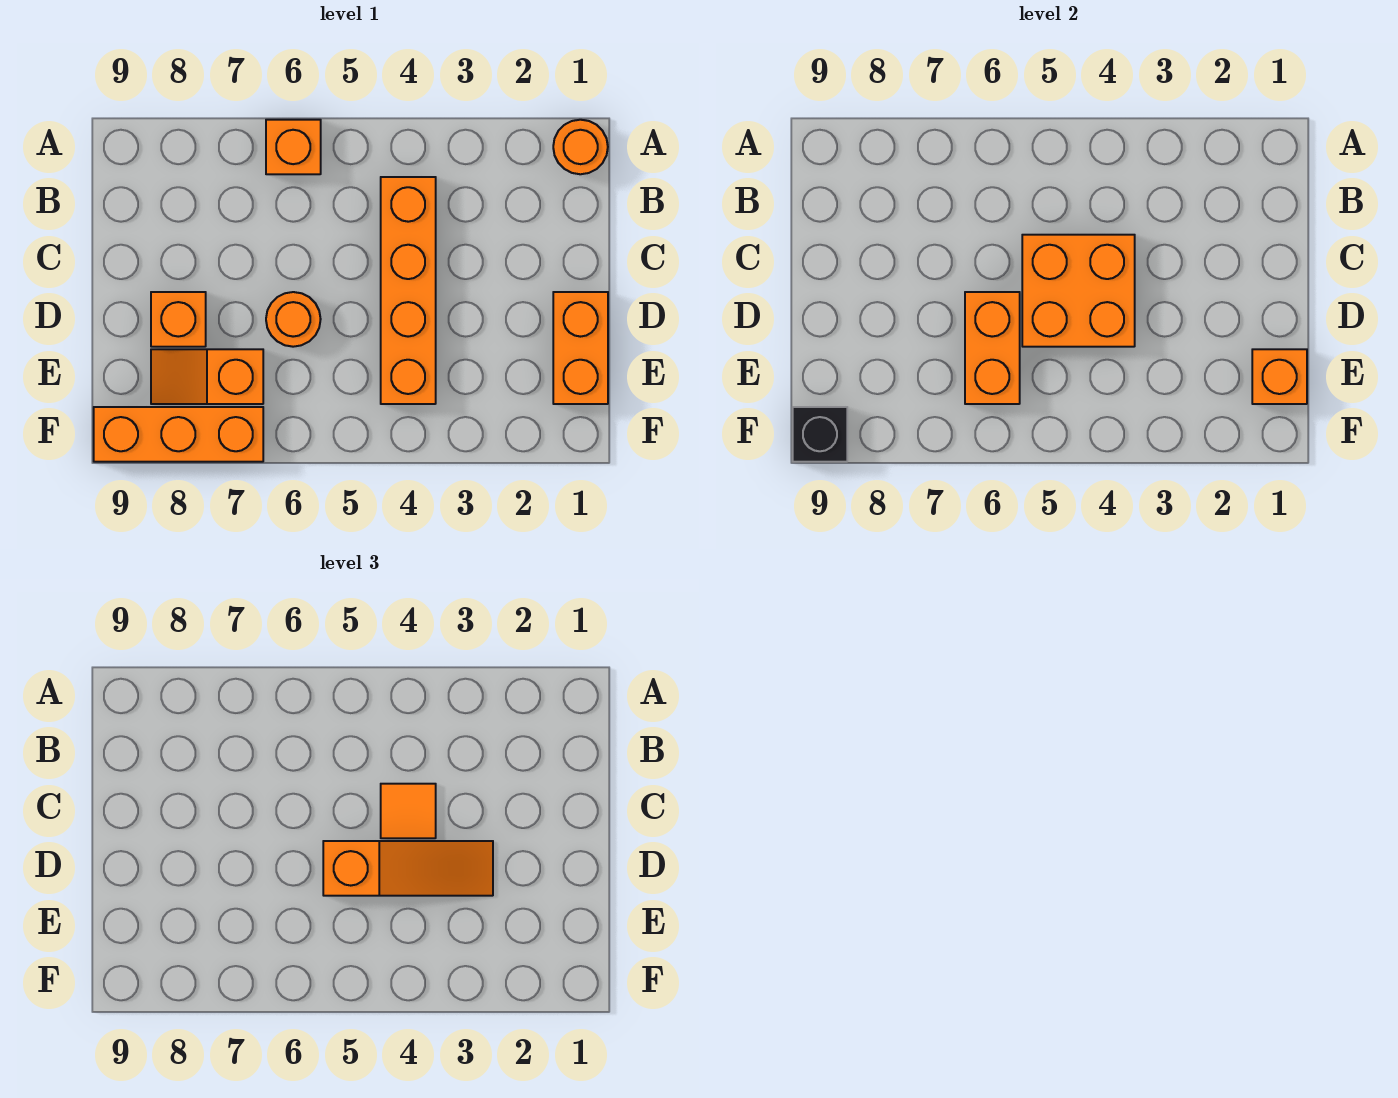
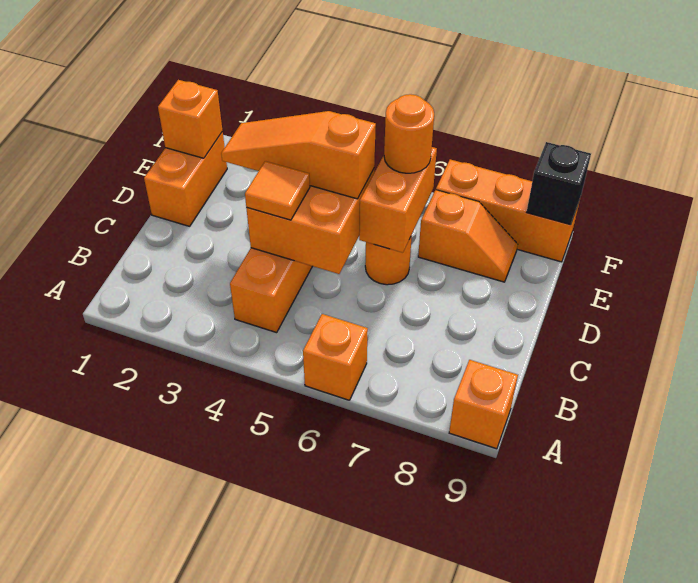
orange 1x1 round brick [553,120,608,174] -> orange 1x1 round brick moved to [384,94,434,173]
orange 1x1 brick [151,292,206,347] -> orange 1x1 brick moved to [449,360,518,449]

